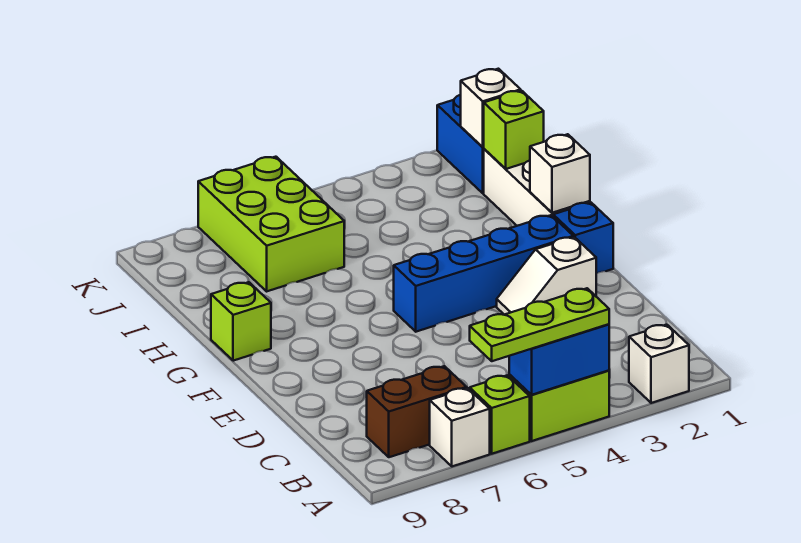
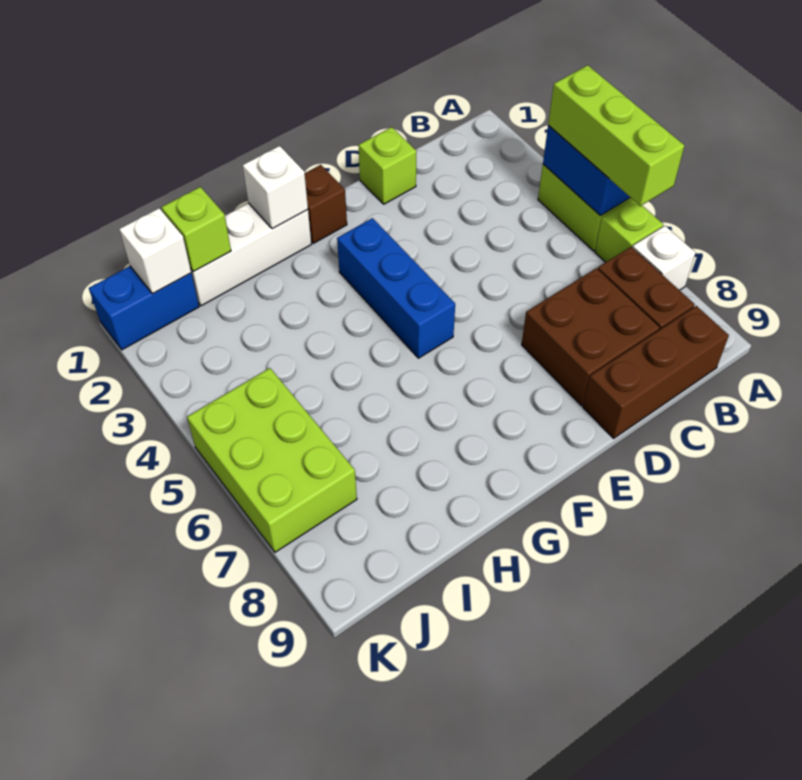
white 1x1 brick [629,325,689,403] -> none
lime 1x3 plate [470,288,609,361] -> lime 1x3 brick [548,65,684,206]
none -> brown 1x3 brick [583,306,729,438]
none -> brown 2x2 brick [522,268,660,406]
white 1x2 slope [497,237,596,315] -> none
blue 1x1 brick [553,203,613,274] -> brown 1x1 brick [305,165,347,244]
blue 1x4 brick [394,215,573,332] -> blue 1x3 brick [337,218,455,358]
lime 1x1 brick [211,282,271,361] -> lime 1x1 brick moved to [359,127,416,204]
lime 2x3 brick [198,157,344,291] -> lime 2x3 brick turned to [187,368,357,552]

